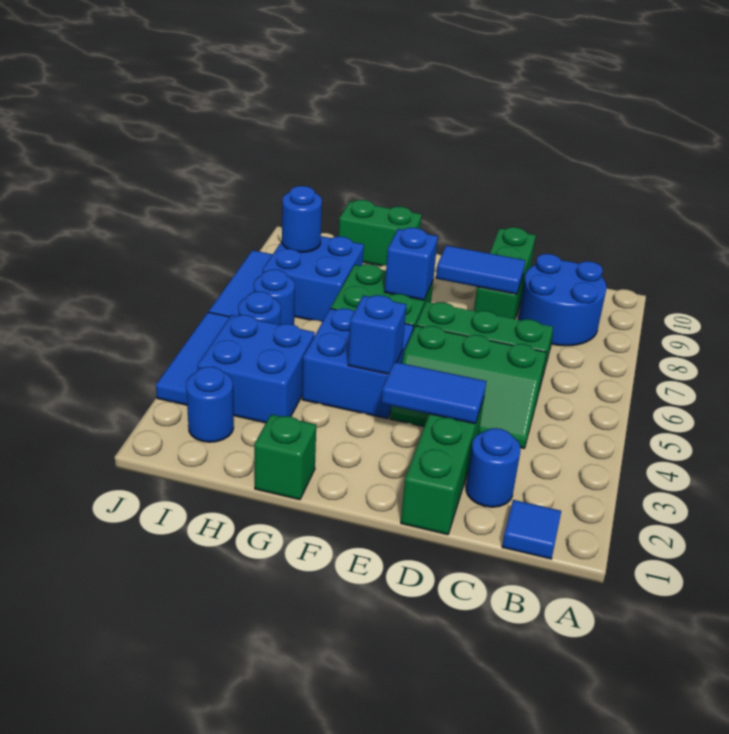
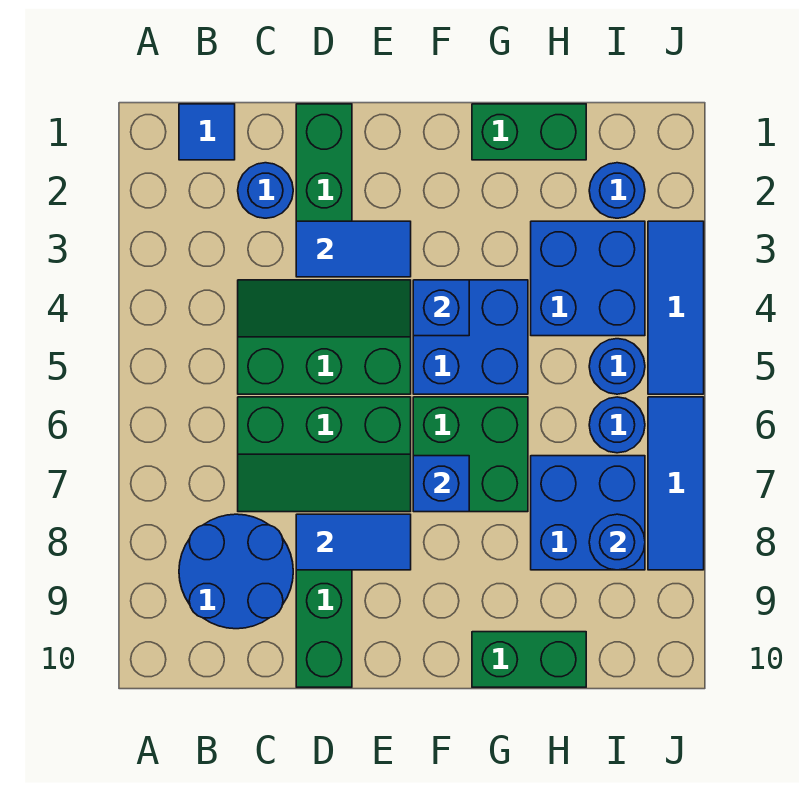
green 1x1 brick [254,414,316,500] -> green 1x2 brick [472,104,586,160]

